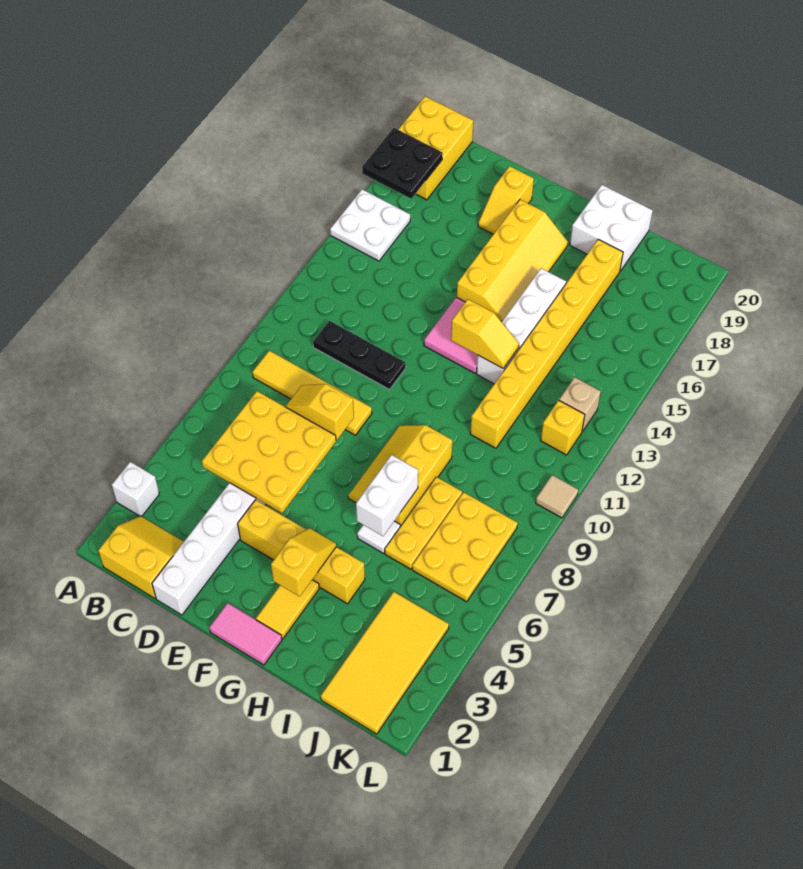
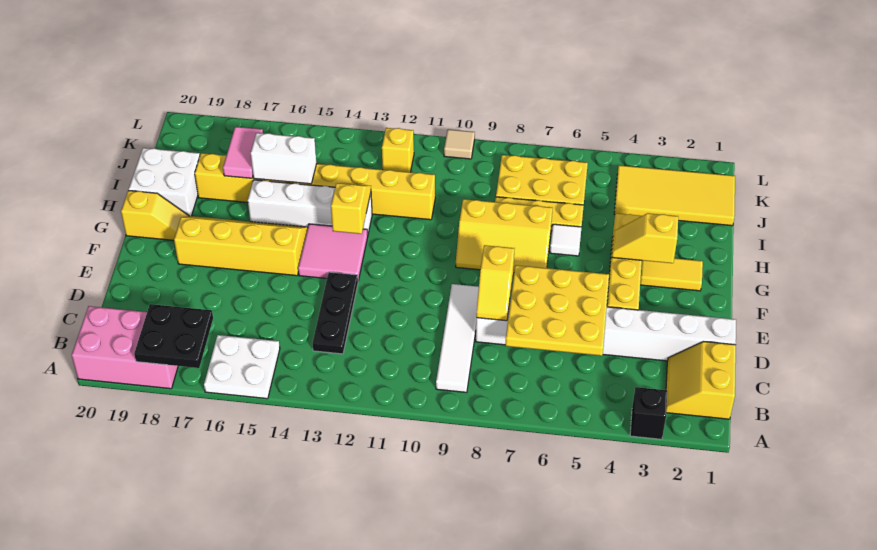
white 1x1 brick [112,462,159,516] -> black 1x1 brick [630,387,667,439]
yellow 2x3 brick [398,96,473,200] -> pink 2x3 brick [72,306,178,389]
yellow 1x4 tile [253,351,372,435] -> white 1x4 tile [436,284,479,392]
black 1x3 plate [313,321,406,390] -> black 1x3 plate moved to [312,272,358,354]
yellow 1x2 slope [478,166,534,234] -> yellow 1x2 slope moved to [121,190,189,240]
pink 1x2 tile [209,603,282,665] -> pink 1x2 tile moved to [223,127,263,178]
white 1x2 brick [356,455,418,536] -> white 1x2 brick moved to [251,133,317,184]
tan 1x1 brick [559,377,601,432] -> none

